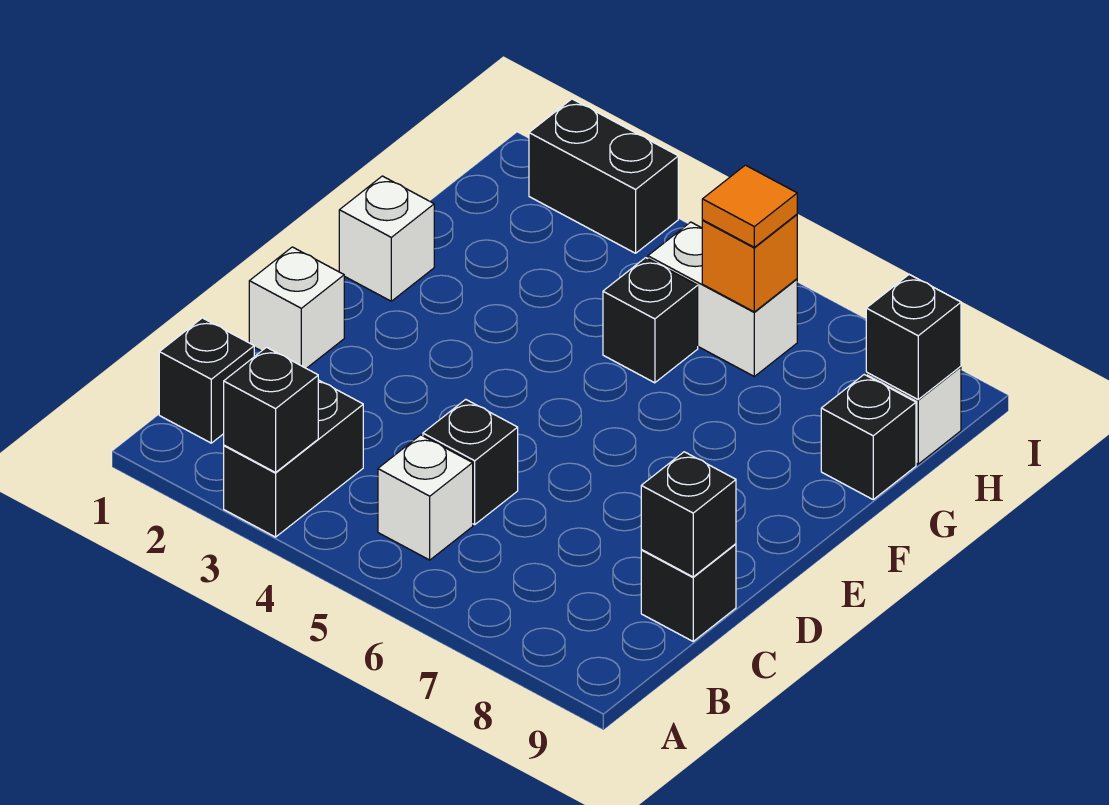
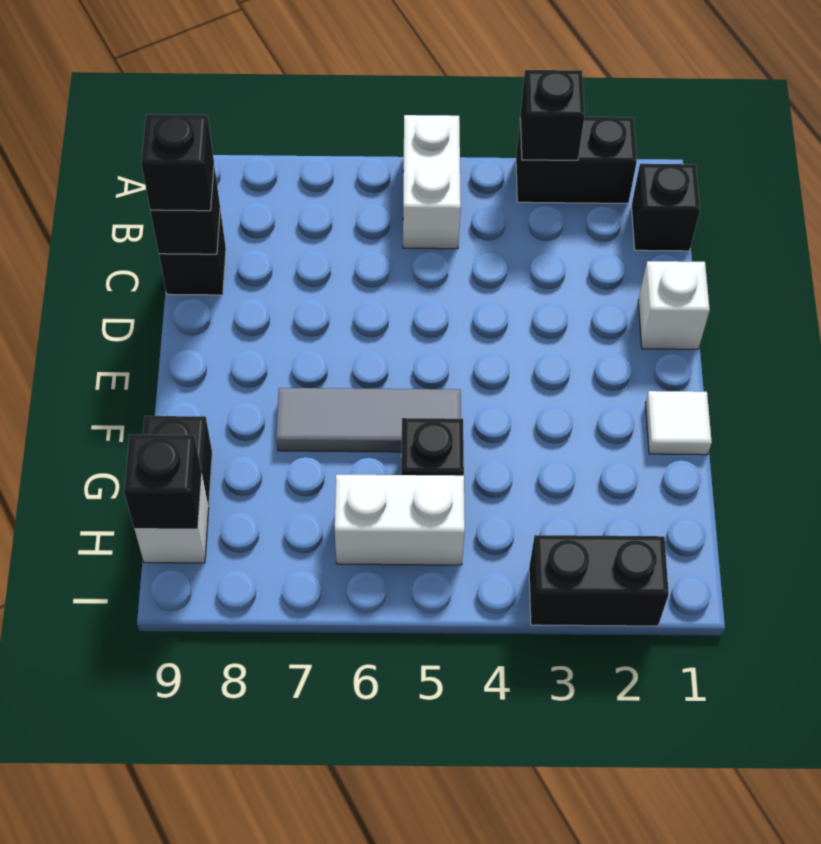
black 1x2 brick [224,380,363,537] -> black 1x2 brick turned to [516,117,637,203]
white 1x1 brick [378,435,473,560] -> white 1x2 brick [403,115,461,249]
black 1x1 brick [423,399,518,524] -> black 1x1 brick moved to [141,114,214,211]
white 1x1 brick [339,176,434,301] -> white 1x1 tile [645,391,712,455]
none -> grey 1x3 tile [276,388,461,452]
orange 1x1 brick [702,214,797,312] -> none
orange 1x1 tile [702,165,797,247] -> none

